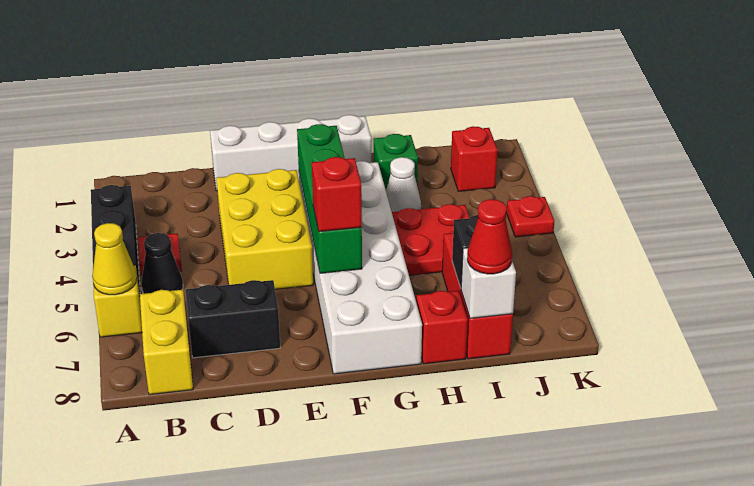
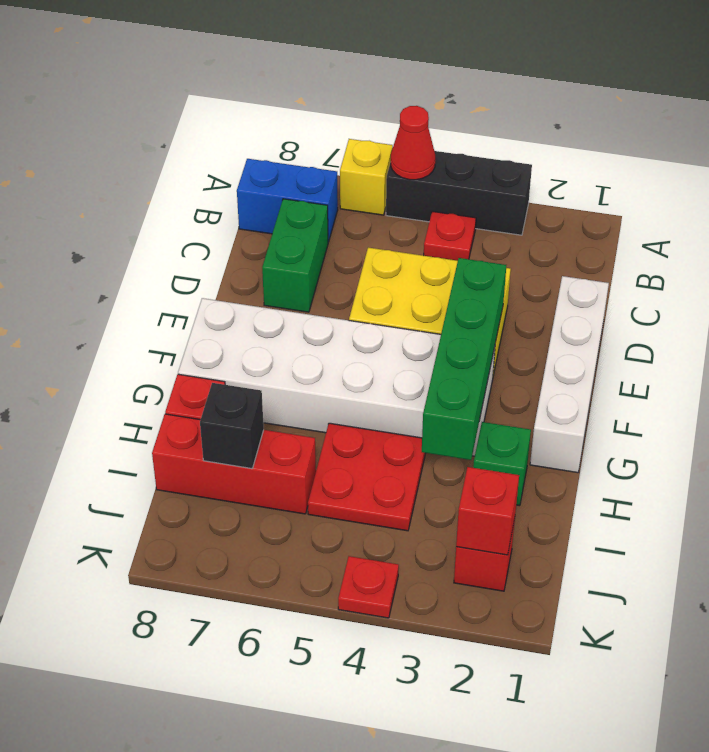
yellow 1x1 cone [92,223,137,295] -> none
black 1x1 cone [141,233,183,294] -> none
yellow 1x2 brick [140,290,193,395] -> blue 1x2 brick [237,159,338,242]
black 1x2 brick [186,280,280,358] -> green 1x2 brick [262,199,328,312]
green 1x4 brick [297,124,362,273] -> green 1x4 brick turned to [422,258,506,460]
red 1x1 brick [312,157,362,232] -> red 1x1 brick moved to [456,467,519,555]
white 1x1 cone [386,157,421,212] -> none
white 1x1 brick [461,248,516,318] -> none
red 1x1 cone [467,199,512,274] -> red 1x1 cone moved to [391,106,435,180]

